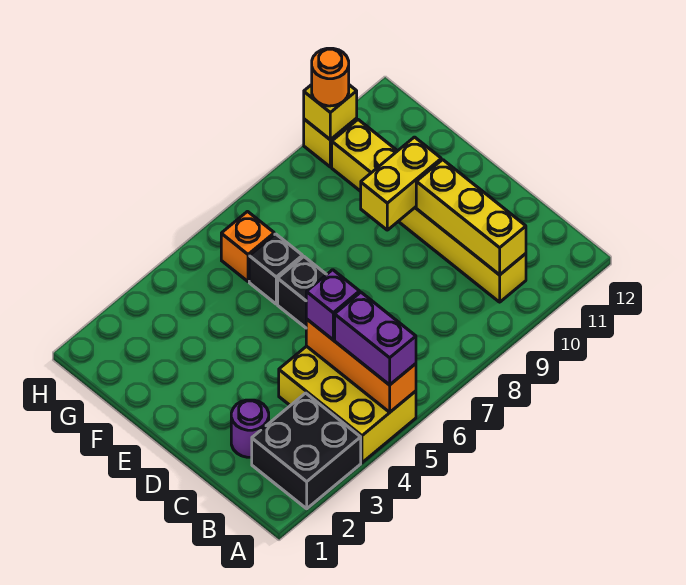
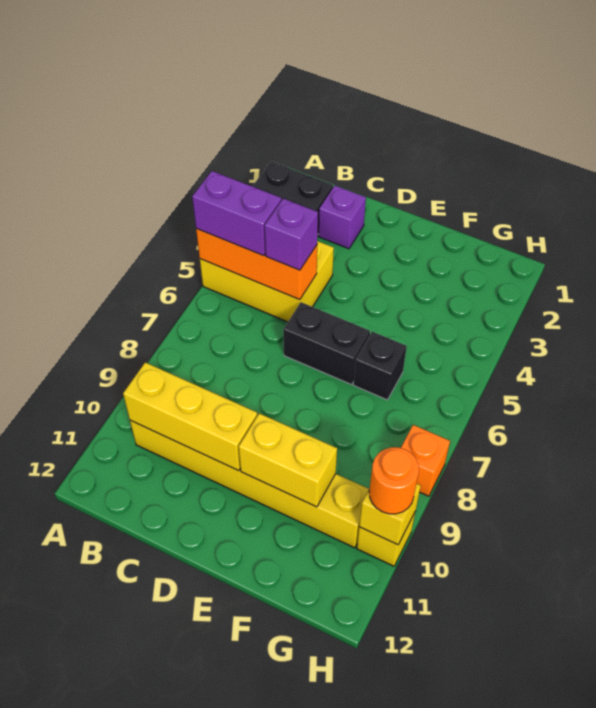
purple 1x1 round brick [231,400,269,457] -> purple 1x1 brick [319,185,366,249]
yellow 1x2 brick [361,137,441,230] -> yellow 1x2 brick turned to [239,413,337,507]
orange 1x1 brick [221,212,274,281] -> orange 1x1 brick moved to [401,425,450,496]

